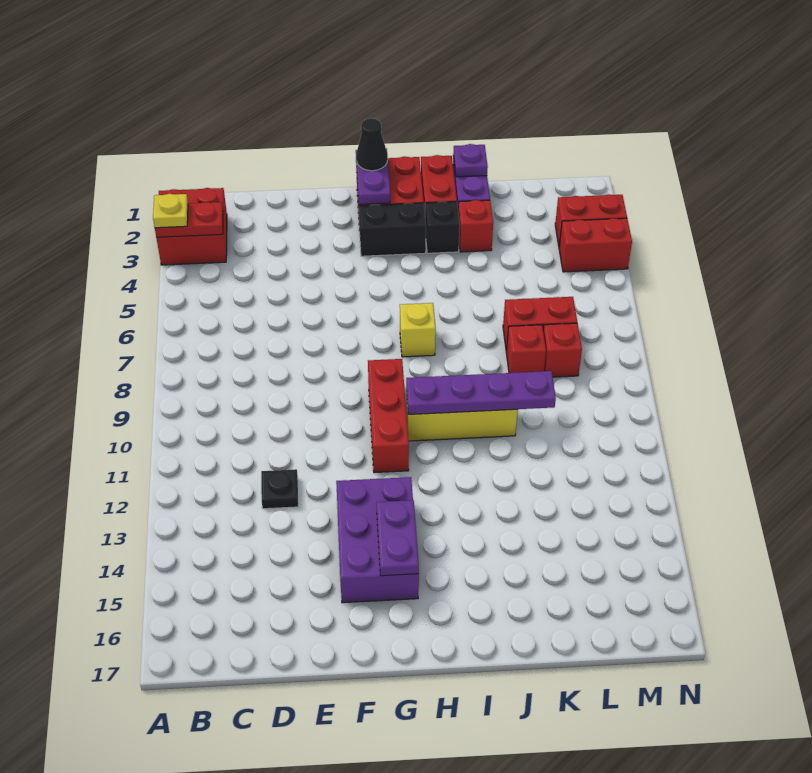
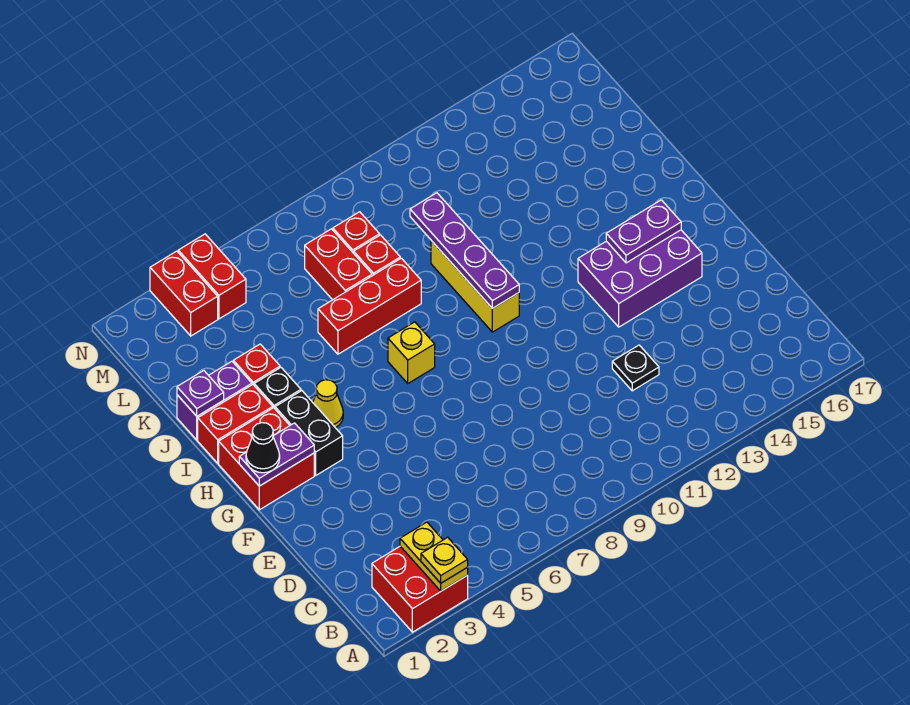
red 1x2 plate [155,202,223,237] -> yellow 1x2 plate [400,522,468,591]
red 1x3 brick [368,359,409,473] -> red 1x3 brick moved to [318,258,421,354]
none -> yellow 1x1 cone [313,380,343,428]

